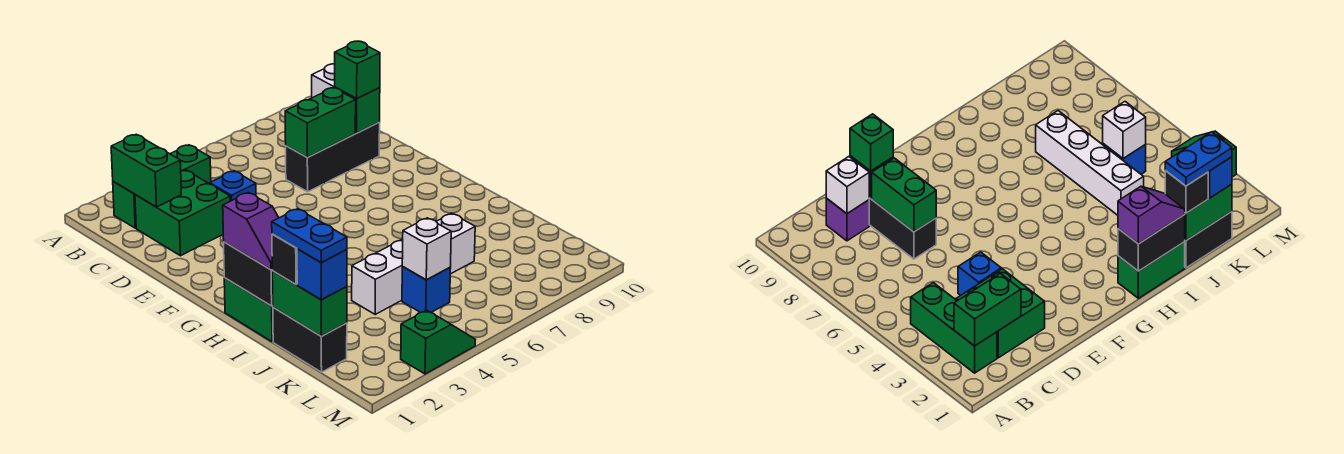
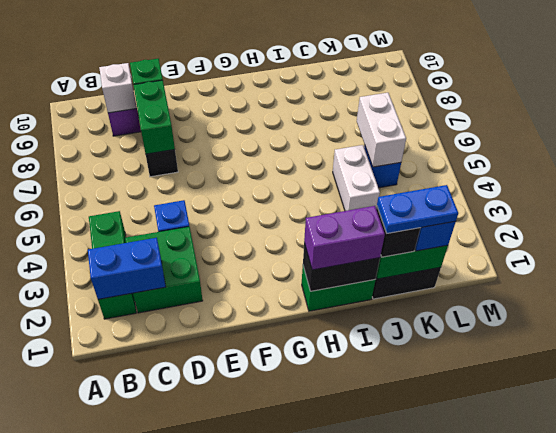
green 1x2 brick [111,134,181,207] -> blue 1x2 brick [88,238,166,299]
green 1x1 brick [335,41,380,98] -> none
purple 1x2 slope [223,193,279,270] -> purple 1x2 brick [304,206,385,270]
white 1x4 brick [352,213,475,314] -> white 1x2 brick [333,145,380,211]
white 1x1 brick [402,218,451,280] -> white 1x2 brick [357,93,406,167]
green 1x2 slope [401,310,475,374] -> none

